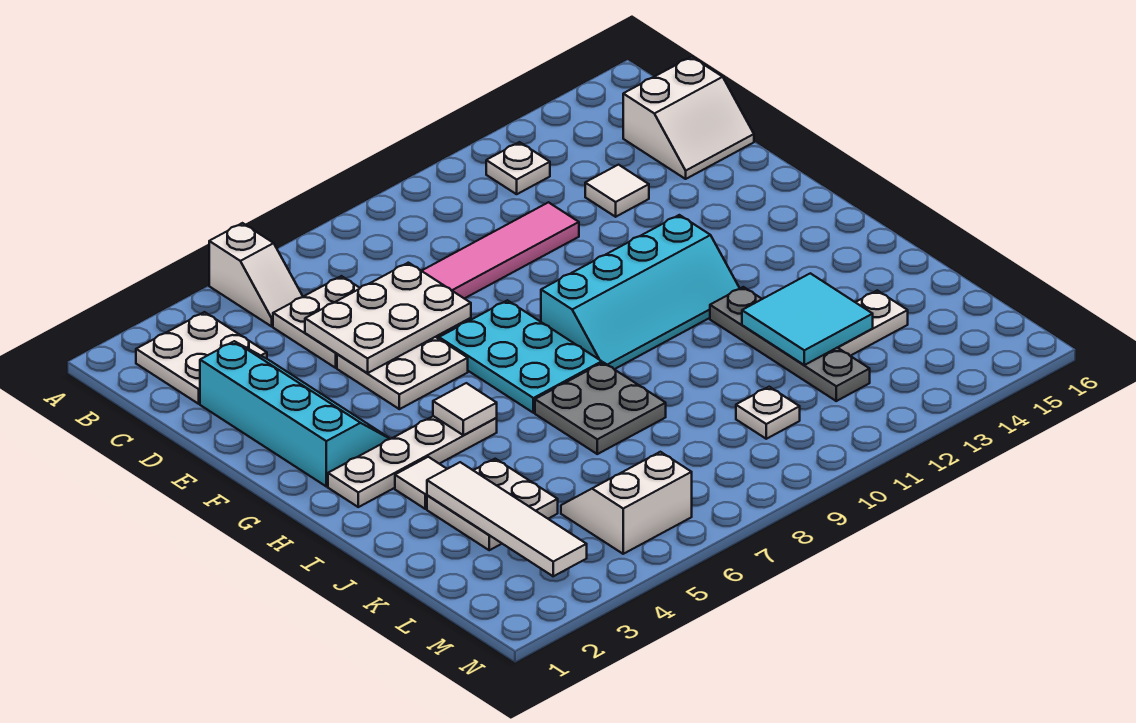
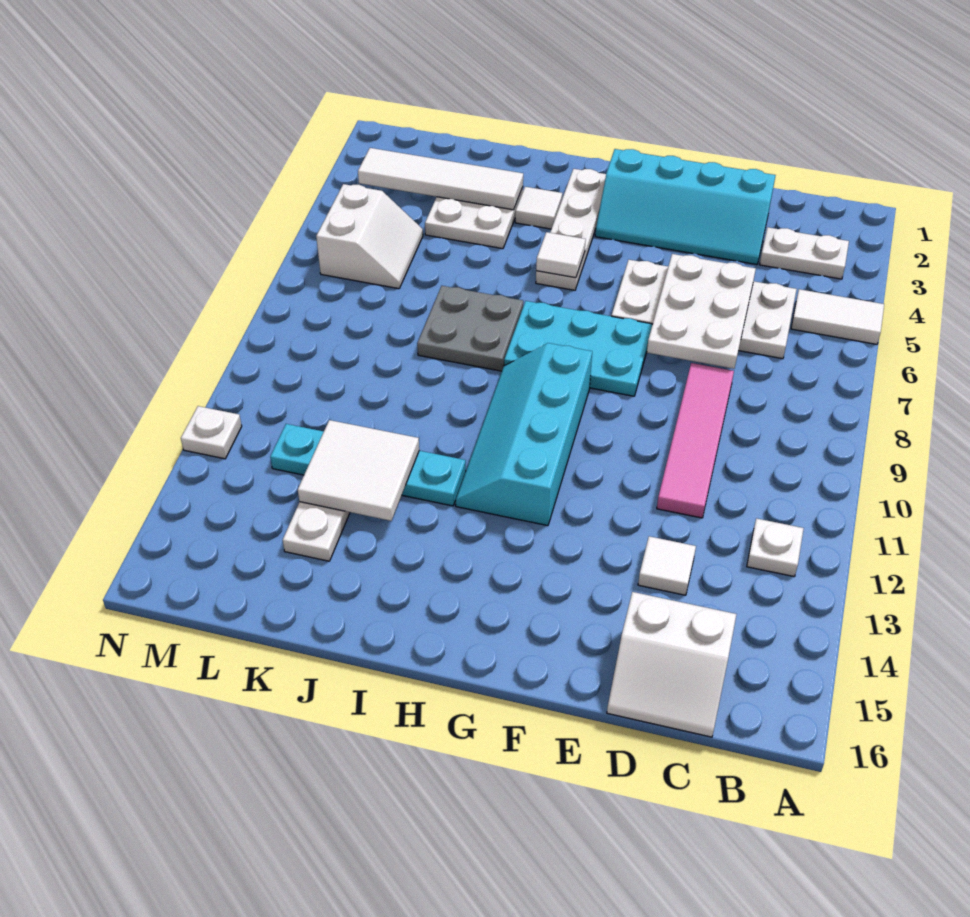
white 1x2 slope [209,223,303,326] -> white 1x2 tile [791,289,884,344]
white 2x2 plate [136,312,267,404] -> white 1x2 plate [760,227,849,279]
white 2x2 slope [623,57,754,179] -> white 2x2 slope turned to [607,592,737,737]
grey 1x4 plate [710,287,870,401] -> cyan 1x4 plate [270,424,466,506]
cyan 2x2 tile [742,273,873,365] -> white 2x2 tile [298,420,419,521]
white 1x1 plate [736,387,800,439] -> white 1x1 plate moved to [181,406,242,459]

